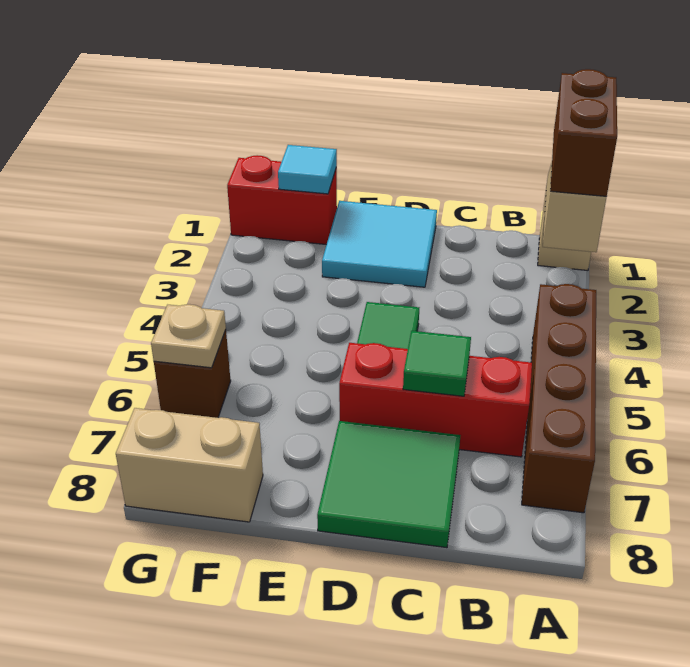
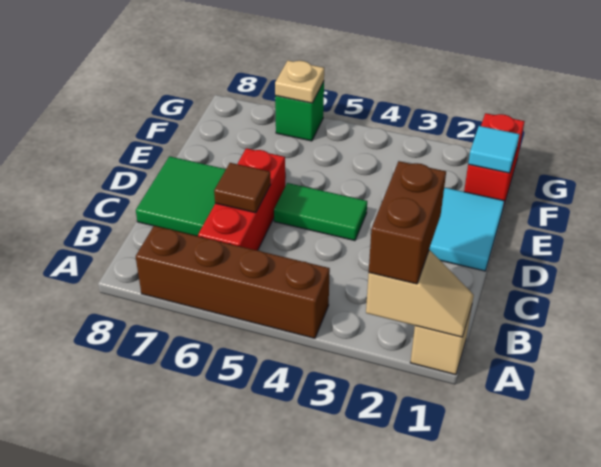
brown 1x2 brick [550,69,617,196] -> brown 1x2 brick turned to [369,161,446,284]
green 1x1 tile [403,331,471,396] -> brown 1x1 tile [214,163,271,213]
tan 1x2 brick [116,408,263,522] -> none
brown 1x1 brick [154,330,231,418] -> green 1x1 brick [275,82,324,141]

